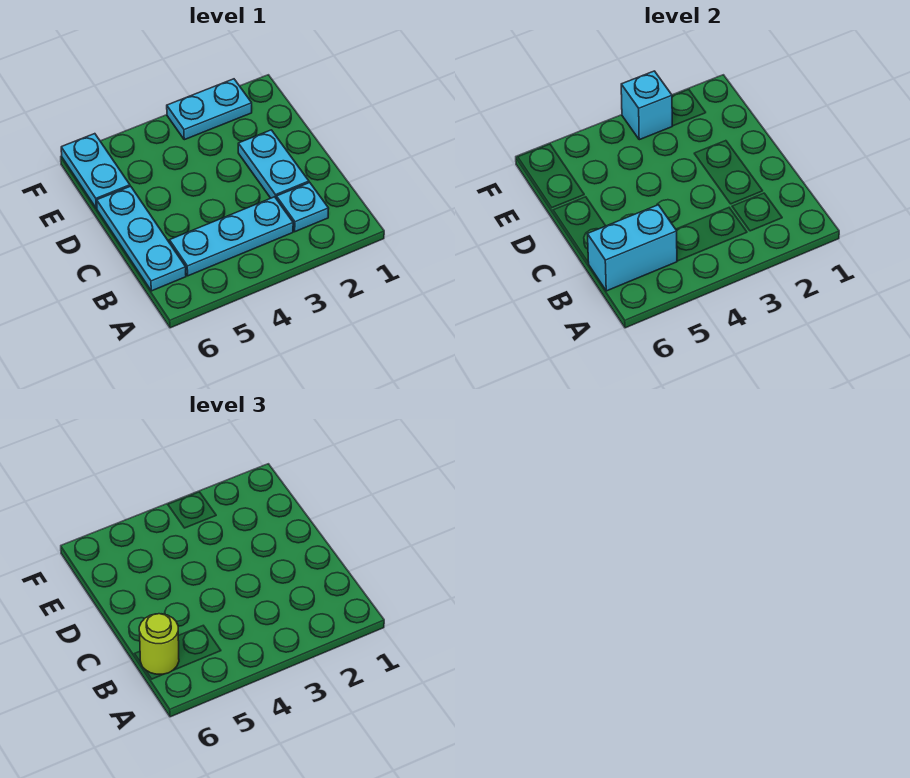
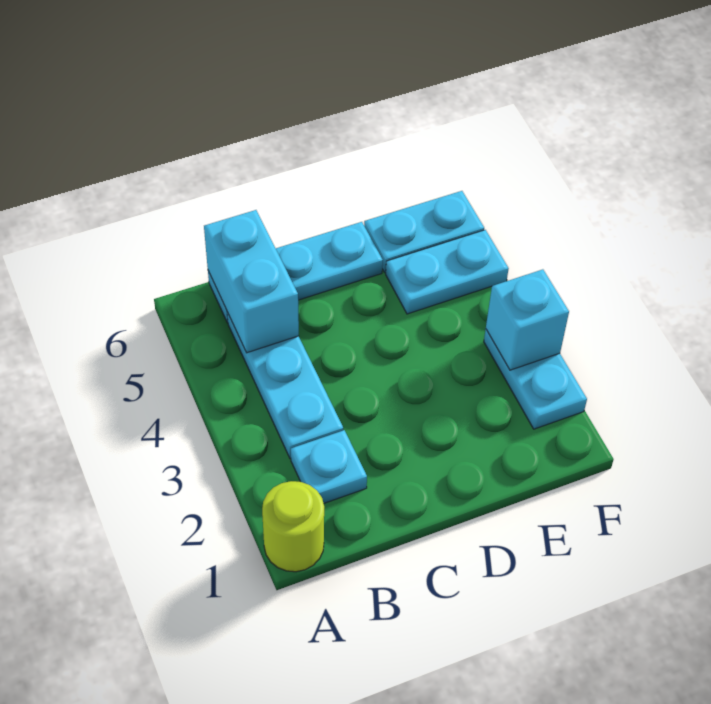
lime 1x1 round brick [139,614,179,674] -> lime 1x1 round brick moved to [262,481,324,572]
cyan 1x2 plate [238,130,309,198] -> cyan 1x2 plate moved to [386,230,509,314]

